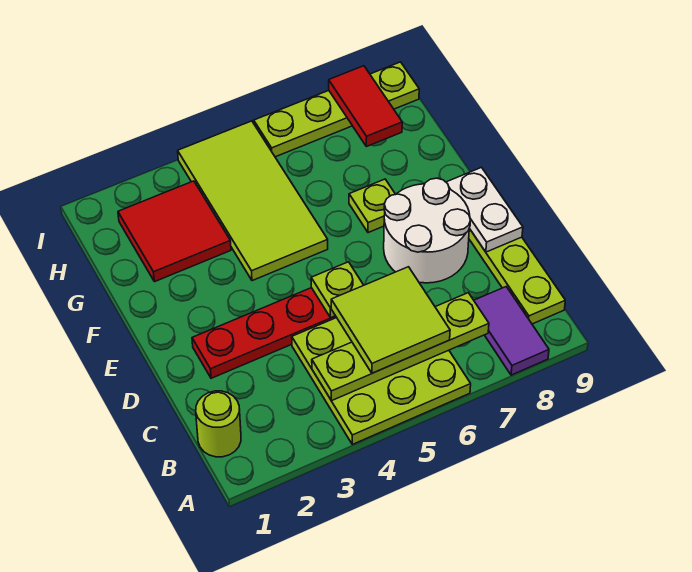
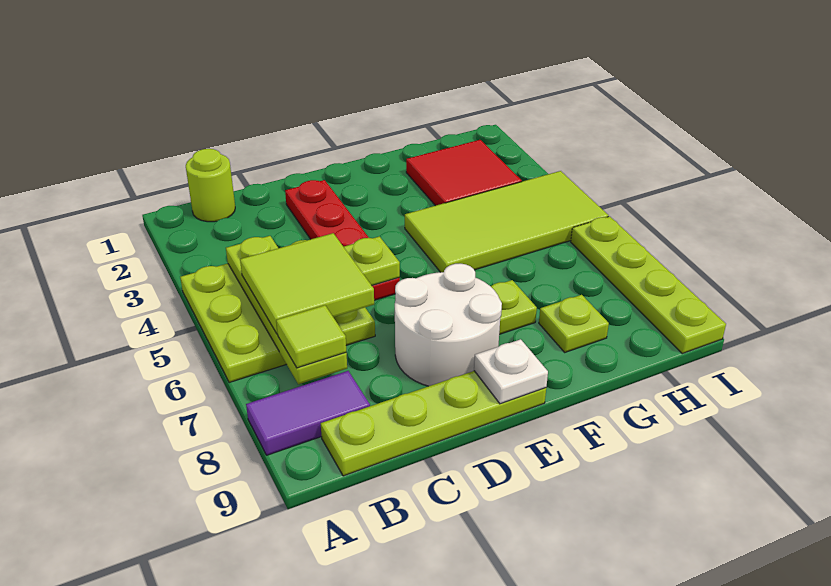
none -> lime 1x1 tile [276,305,346,368]
white 1x2 plate [446,168,523,252] -> white 1x1 plate [474,339,548,404]
none -> lime 1x1 plate [539,295,609,352]
red 1x2 tile [329,66,402,147] -> none

